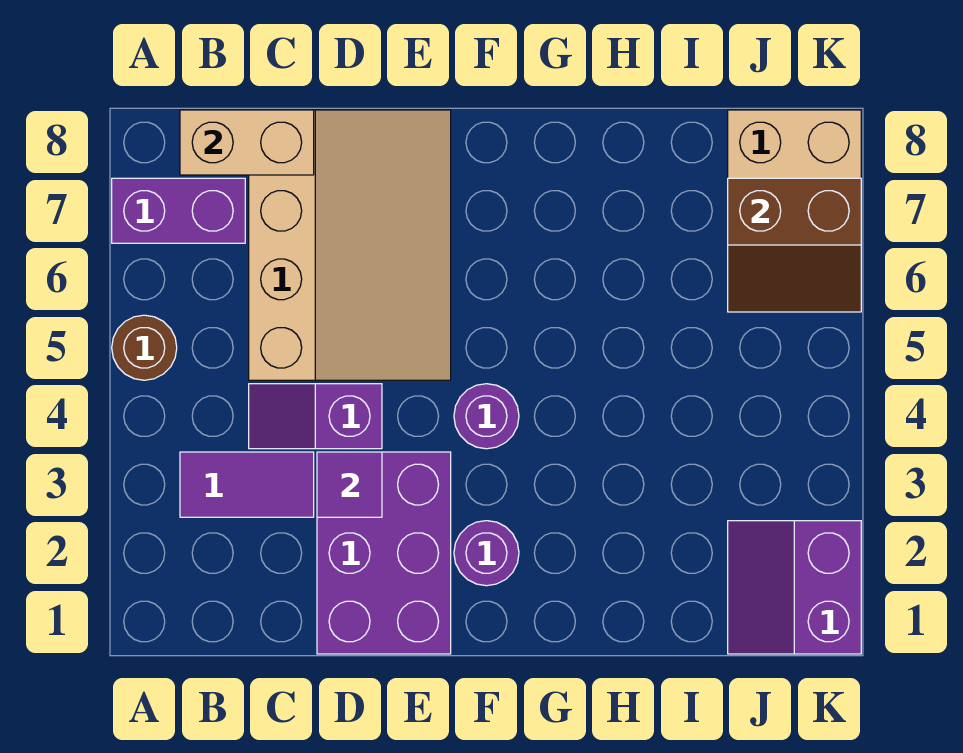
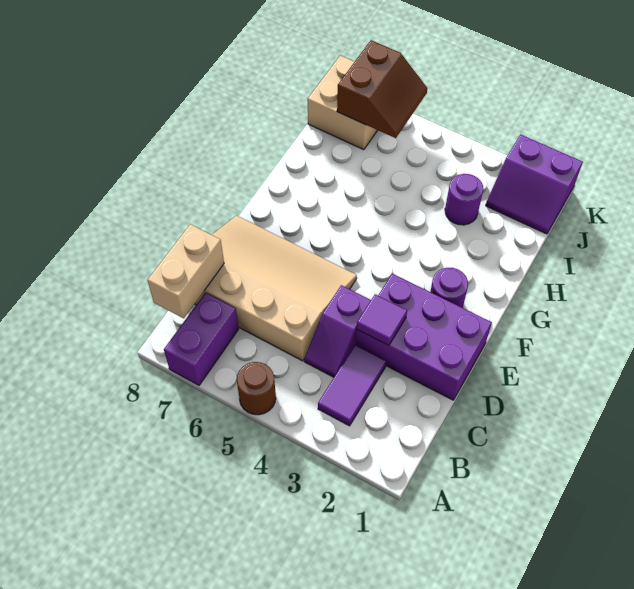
purple 1x1 round brick [454,384,519,449] -> purple 1x1 round brick moved to [445,174,483,225]

